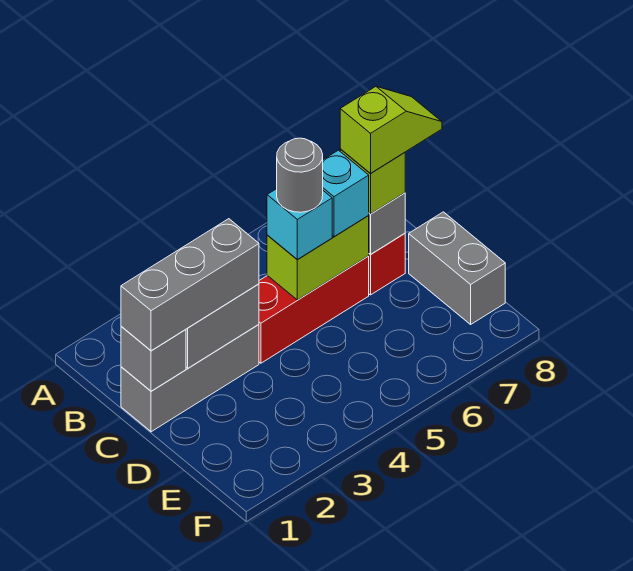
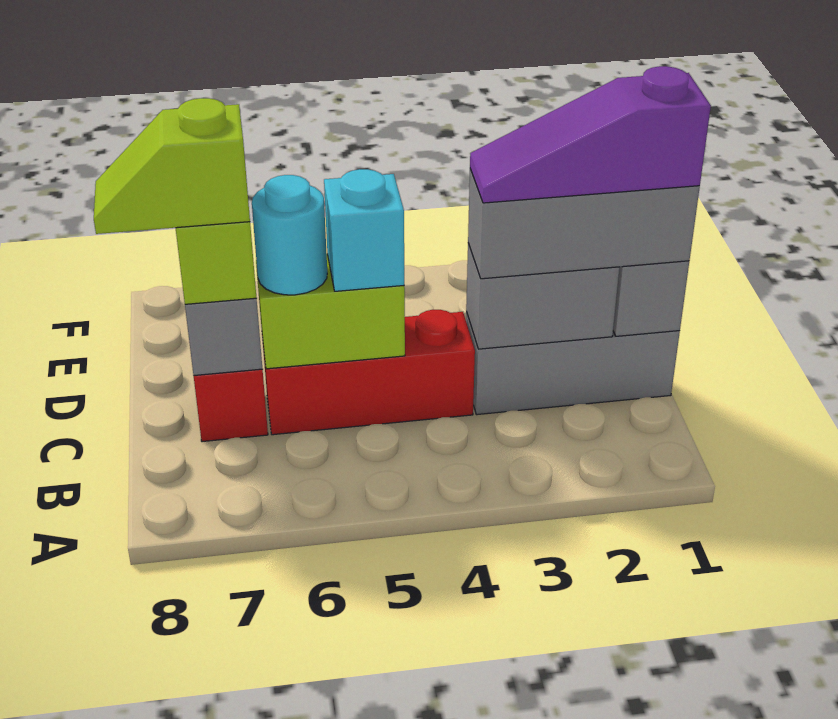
none -> purple 1x3 slope [470,66,711,203]
grey 1x1 round brick [277,138,323,212] -> none
cyan 1x1 brick [323,150,369,237] -> cyan 1x1 round brick [252,175,327,295]
grey 1x2 brick [409,212,505,324] -> none

